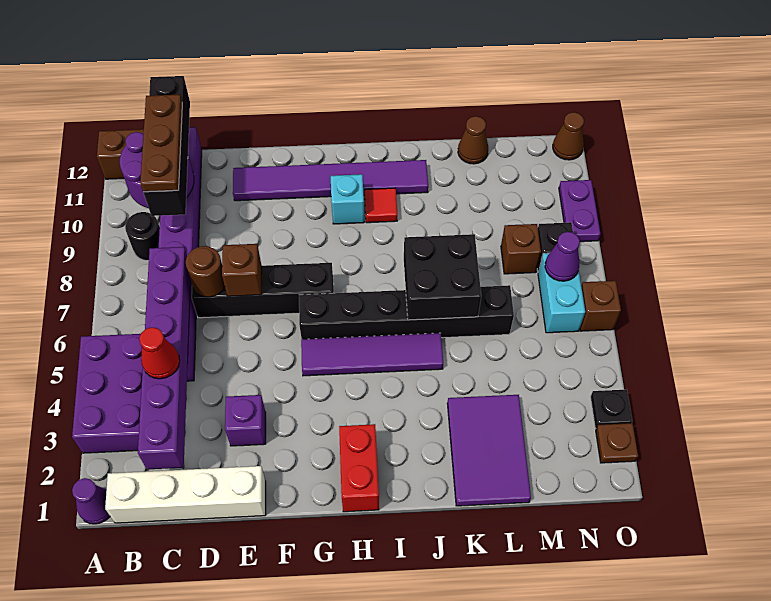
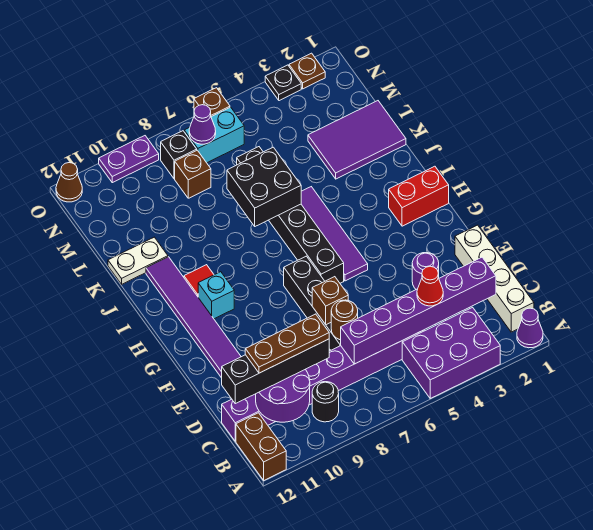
purple 1x1 brick [225,395,266,446] -> purple 1x1 round brick [412,253,439,289]
none -> white 1x2 plate [108,237,168,284]
brown 1x1 cone [458,116,488,164] -> none

